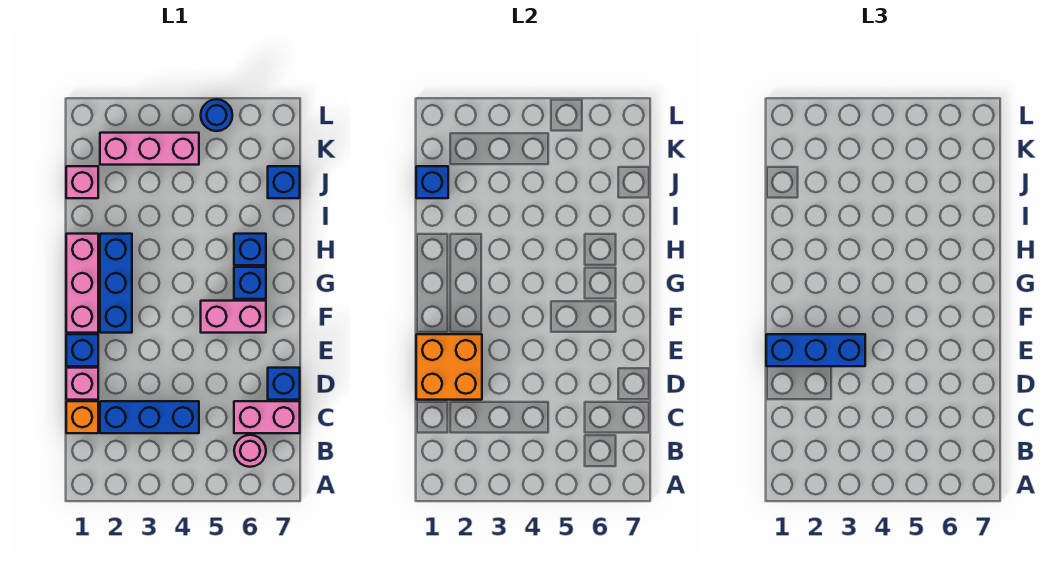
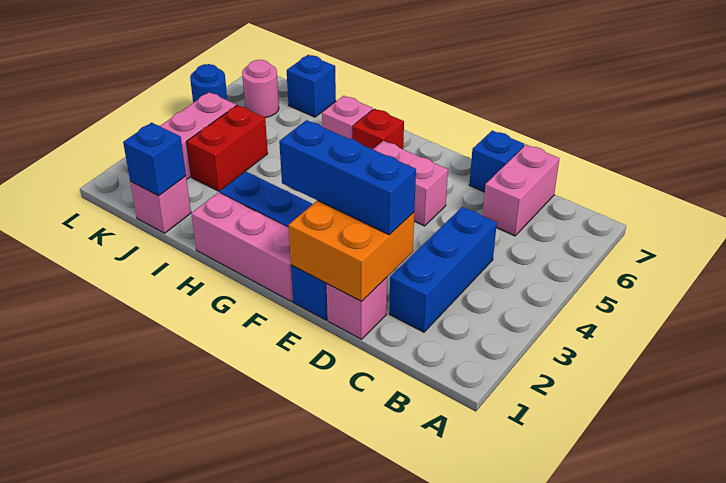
pink 1x1 round brick [234,435,266,467] -> pink 1x1 round brick moved to [242,60,279,118]
orange 1x1 brick [66,401,98,433] -> none
blue 1x3 brick [766,334,865,366] -> blue 1x3 brick turned to [279,120,416,235]
pink 1x2 brick [201,301,266,333] -> pink 1x2 brick turned to [373,141,448,226]
blue 1x1 brick [234,267,266,299] -> red 1x1 brick [353,109,404,149]
blue 1x1 brick [234,234,266,265] -> pink 1x1 brick [322,96,373,139]
none -> red 1x2 brick [187,105,268,191]

